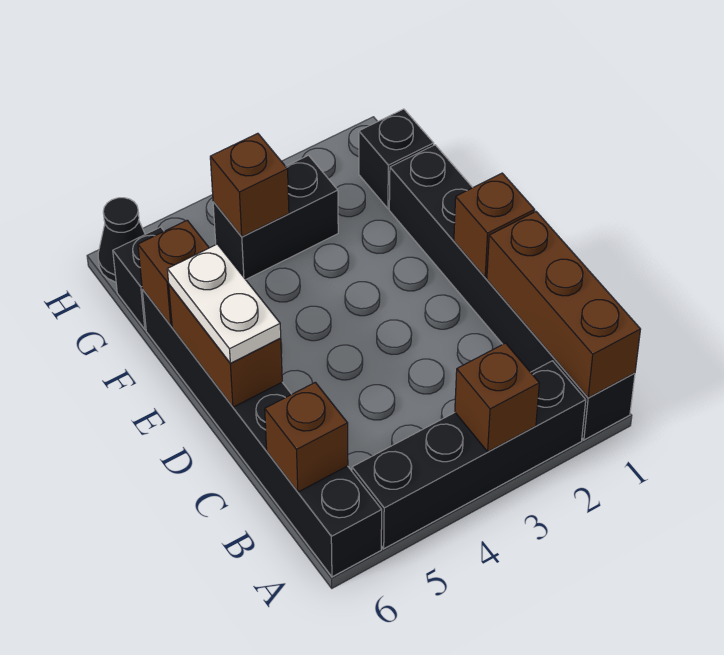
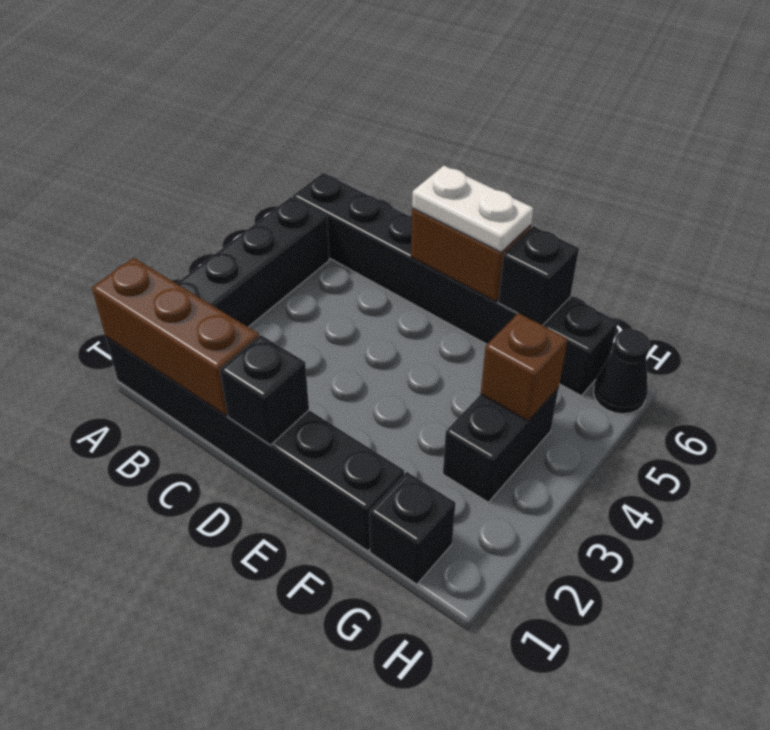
brown 1x1 brick [455,343,539,452] -> none
brown 1x1 brick [265,382,348,492] -> none
brown 1x1 brick [454,173,535,277] -> black 1x1 brick [220,335,309,445]
brown 1x1 brick [138,220,209,326] -> black 1x1 brick [498,226,579,326]

